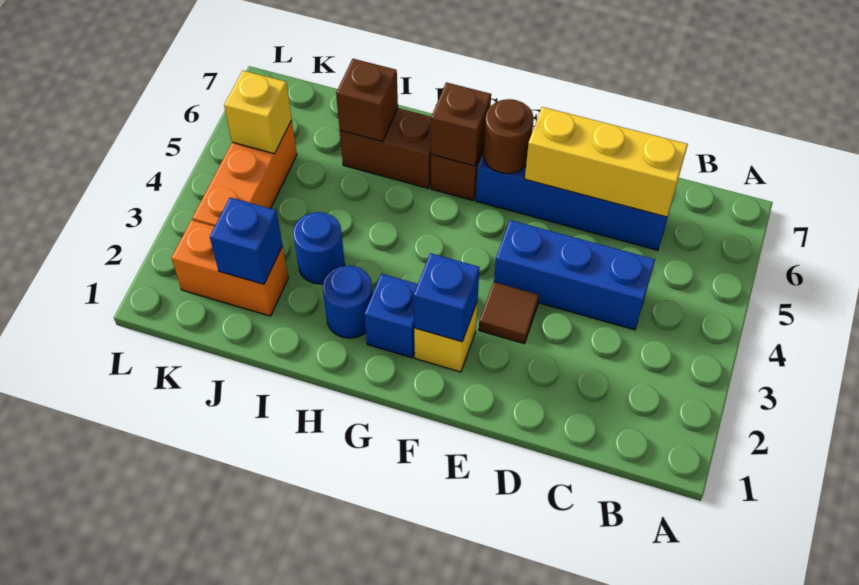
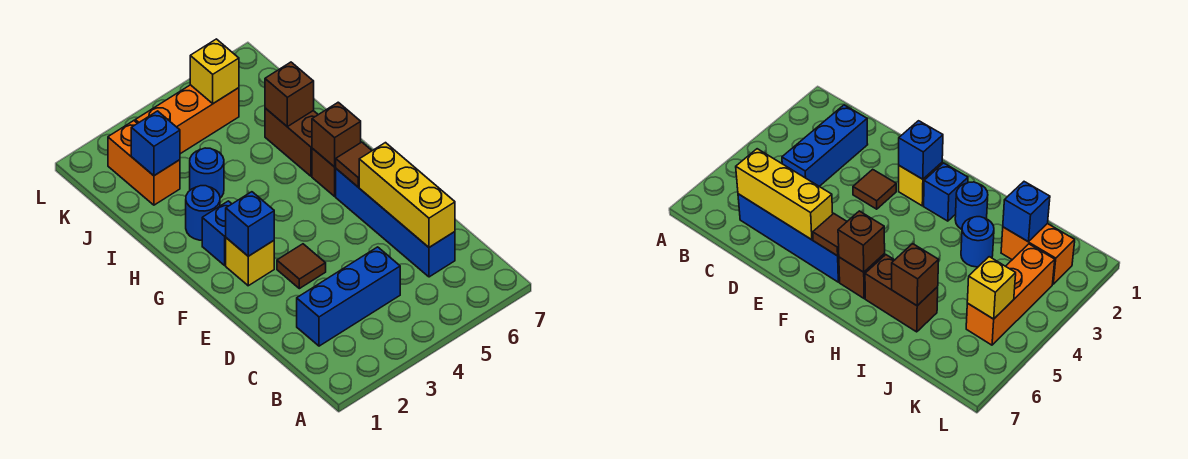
blue 1x3 brick [494,220,655,330] -> blue 1x3 brick turned to [297,247,400,346]
brown 1x1 round brick [483,99,534,174] -> brown 1x1 tile [336,142,372,187]

